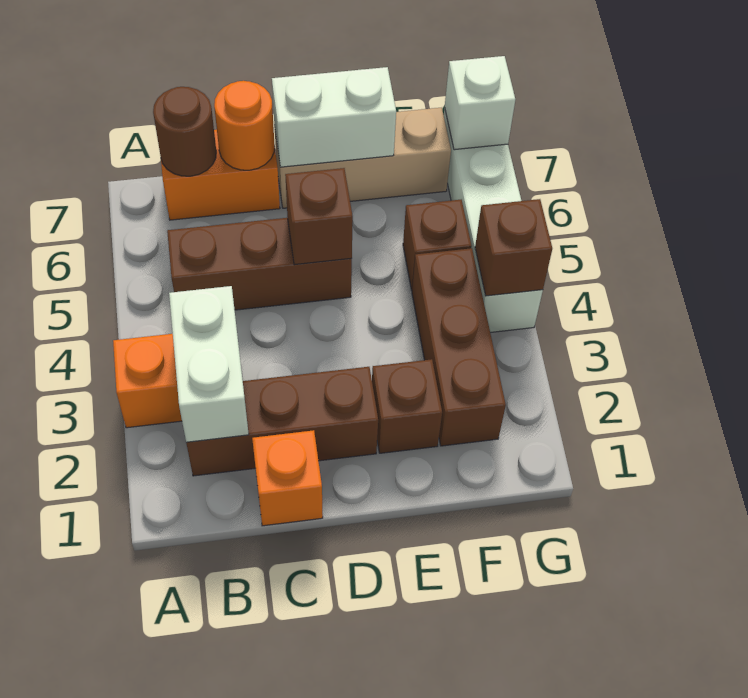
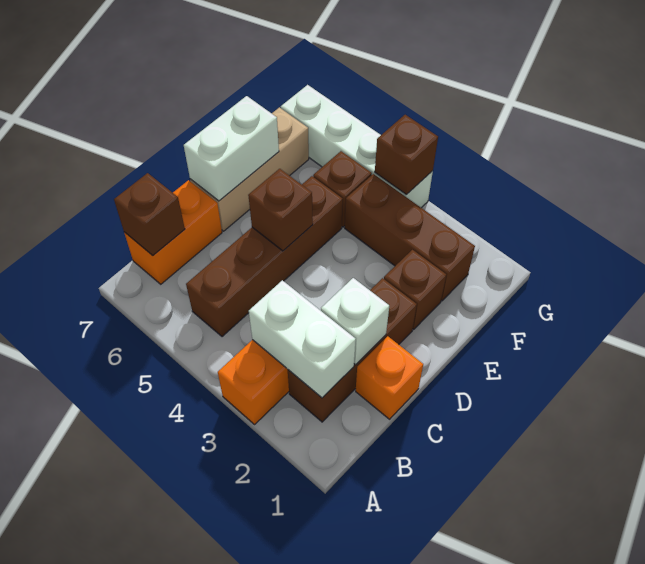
brown 1x3 brick [167,218,352,310] -> brown 1x4 brick [186,176,343,337]
brown 1x1 round brick [153,87,216,176] -> brown 1x1 brick [114,173,185,255]
orange 1x1 round brick [214,81,275,170] -> none
white 1x1 brick [445,56,515,150] -> white 1x1 brick moved to [321,278,389,365]

